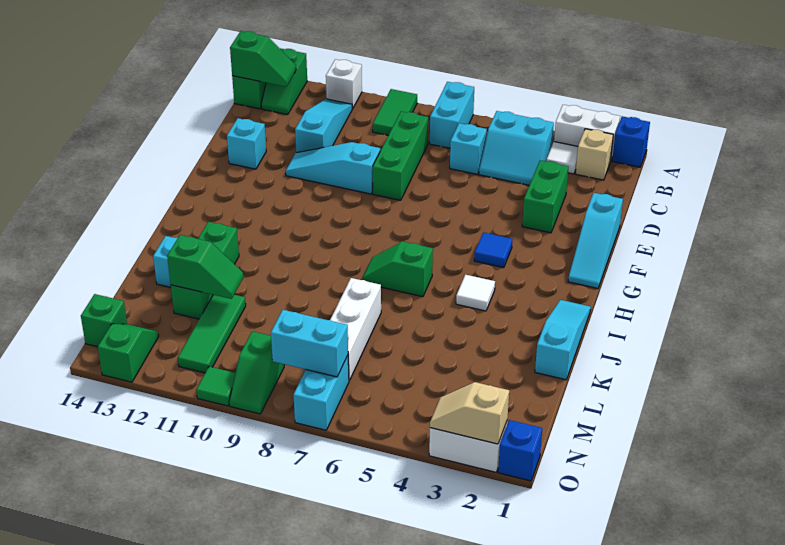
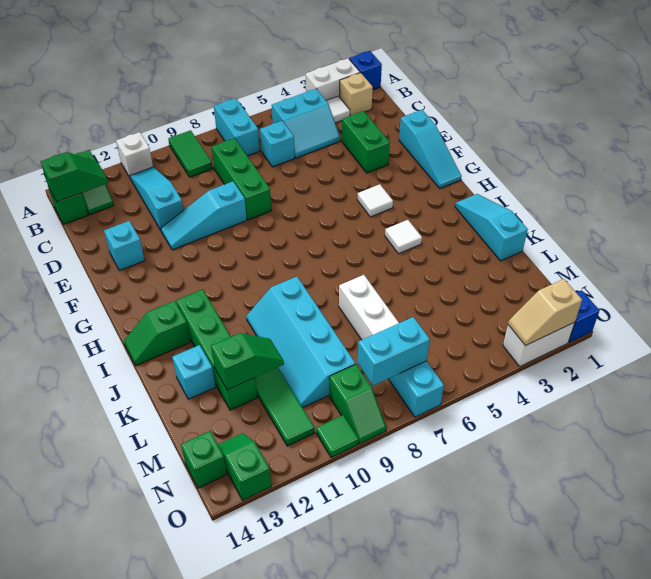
blue 1x1 tile [474,232,512,268] -> white 1x1 tile [357,184,393,217]
green 1x2 slope [362,241,433,297] -> green 1x2 slope moved to [124,301,190,366]
none -> cyan 2x4 slope [246,276,355,408]
green 1x3 brick [171,222,239,319] -> green 1x4 brick [176,289,257,410]

